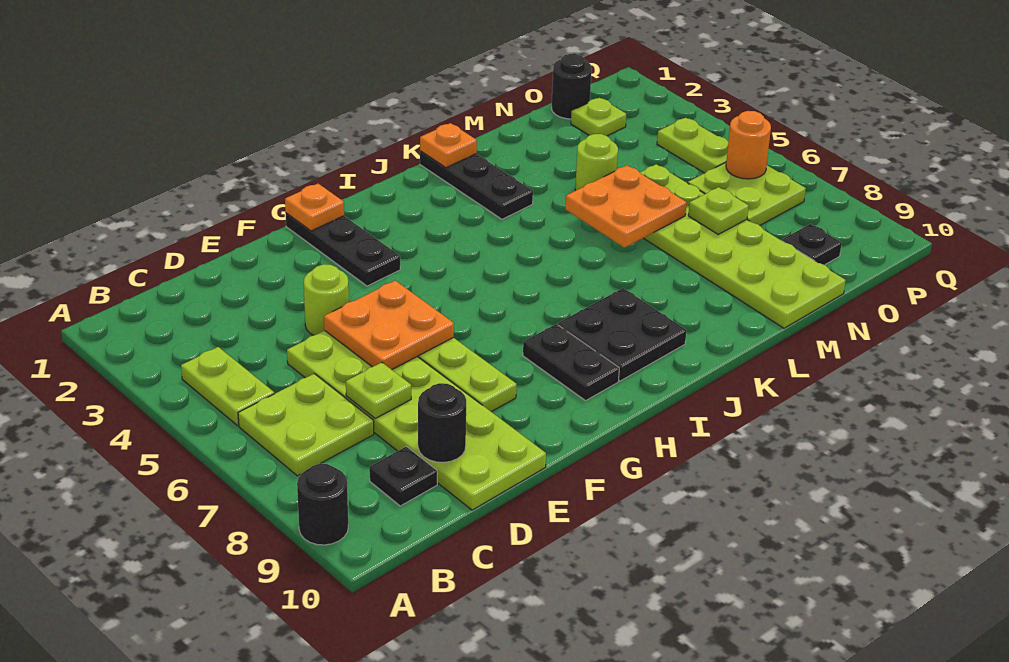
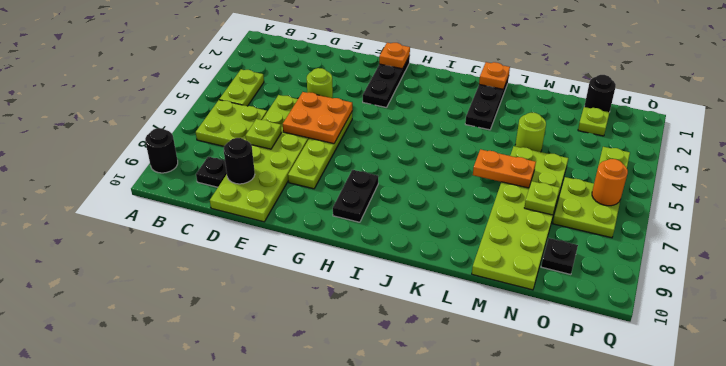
black 2x2 plate [558,288,687,381] -> none
orange 2x2 plate [565,165,687,248] -> orange 1x2 plate [473,149,536,188]

